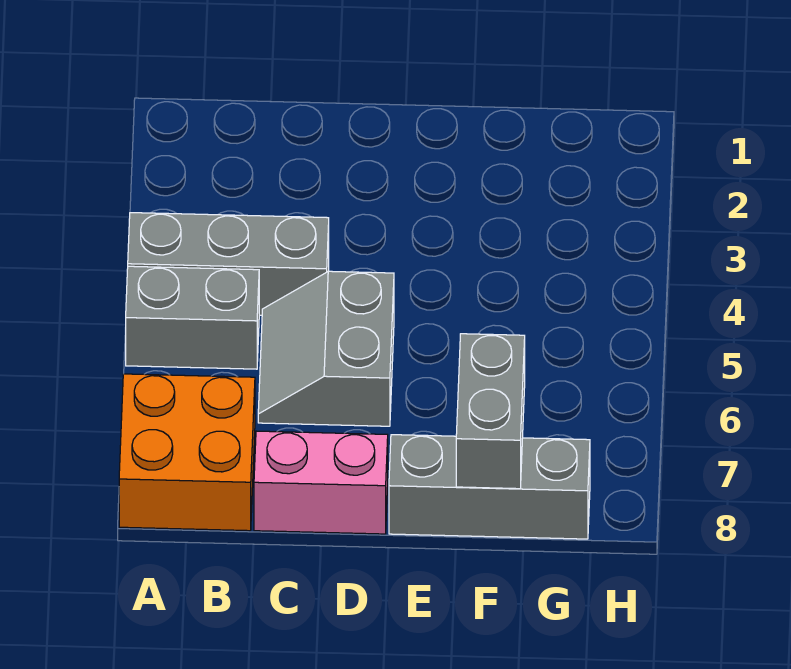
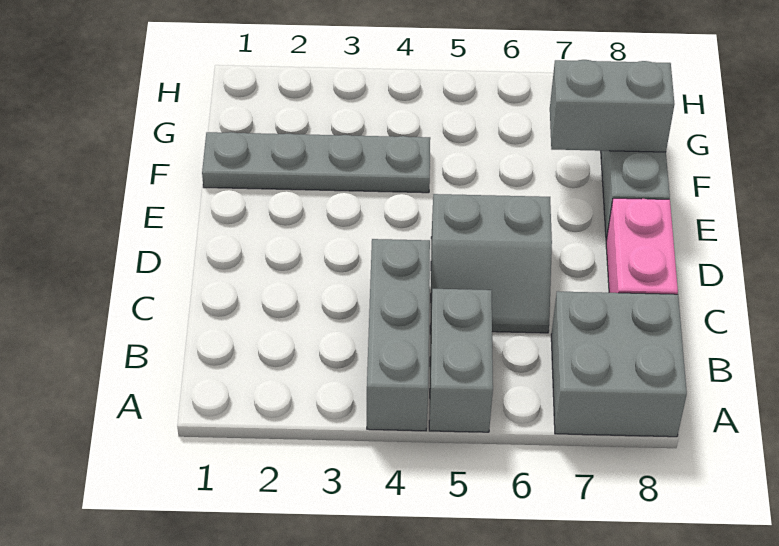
orange 2x2 brick [119,374,255,531] -> grey 2x2 brick [551,291,687,437]
none -> grey 1x4 plate [202,132,430,193]

